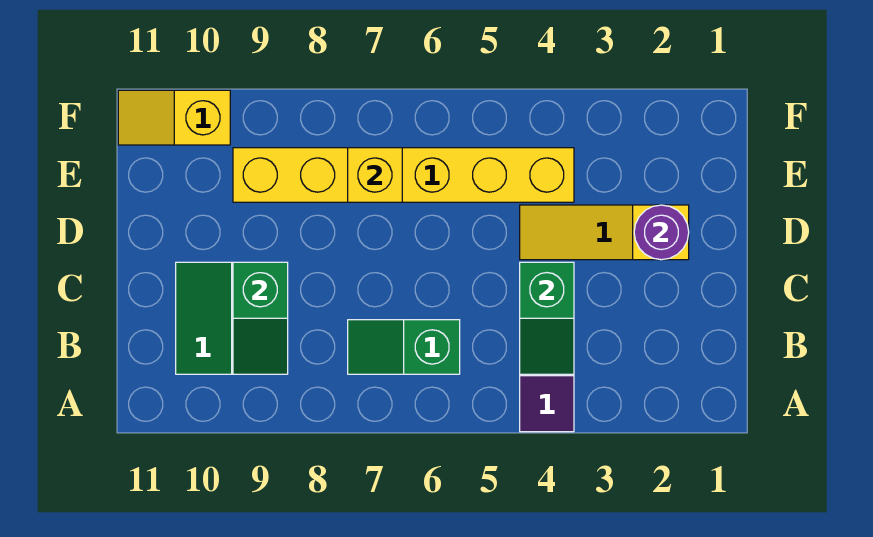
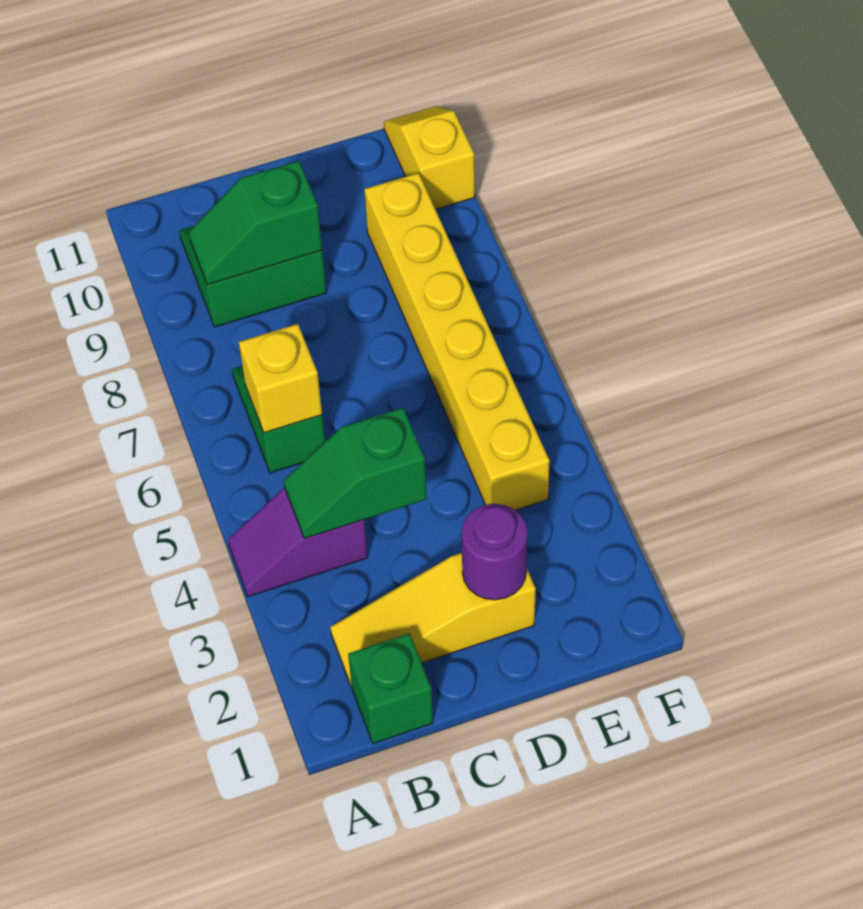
none -> green 1x1 brick [348,634,433,743]
yellow 1x3 slope [520,205,689,260] -> yellow 1x3 slope turned to [330,553,536,686]
yellow 1x1 brick [348,148,402,202] -> yellow 1x1 brick moved to [239,324,322,433]

